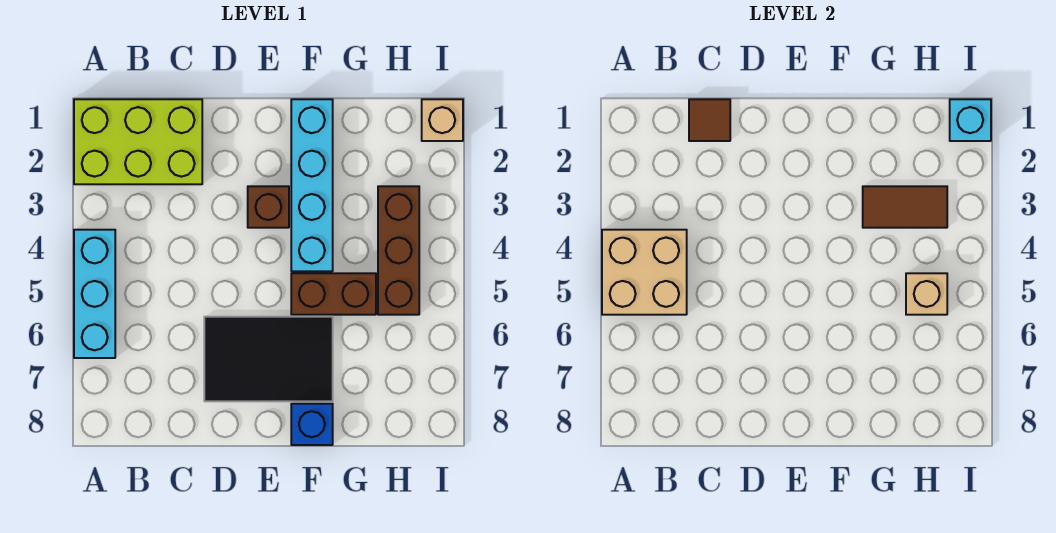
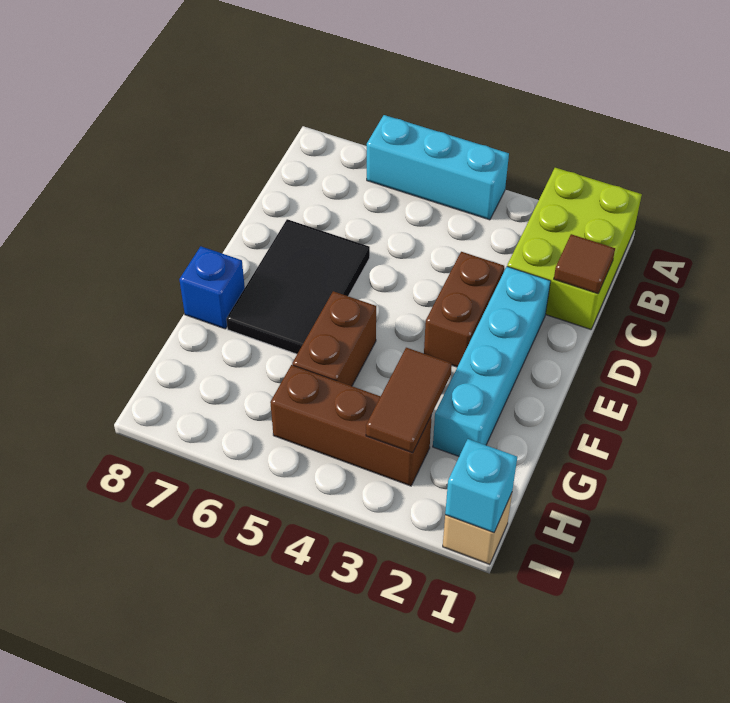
tan 2x2 brick [602,230,687,315] -> none
brown 1x1 brick [248,186,289,228] -> brown 1x2 brick [424,252,504,367]
cyan 1x4 brick [291,99,333,271] -> cyan 1x4 brick turned to [433,267,550,456]
tan 1x1 brick [906,273,947,315] -> none

